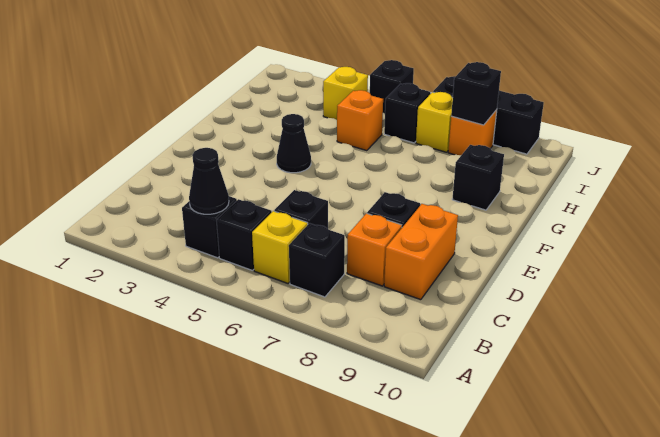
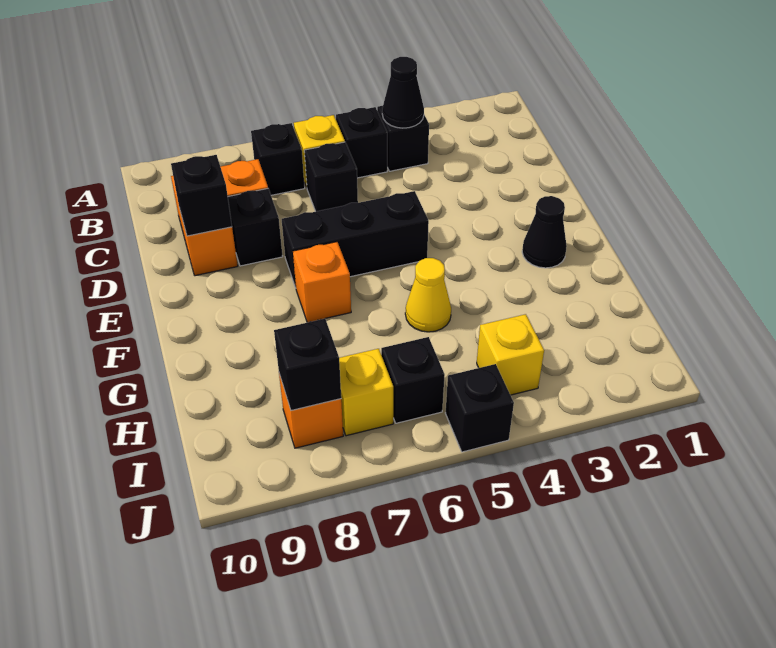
black 1x1 cone [277,114,311,173] -> black 1x1 cone moved to [522,196,567,268]
none -> yellow 1x1 cone [405,258,451,332]
black 1x1 brick [452,145,504,210] -> black 1x1 brick moved to [171,155,232,236]
orange 1x1 brick [337,90,383,150] -> orange 1x1 brick moved to [293,242,351,322]
black 1x3 brick [433,76,544,154] -> black 1x3 brick moved to [282,191,429,288]

